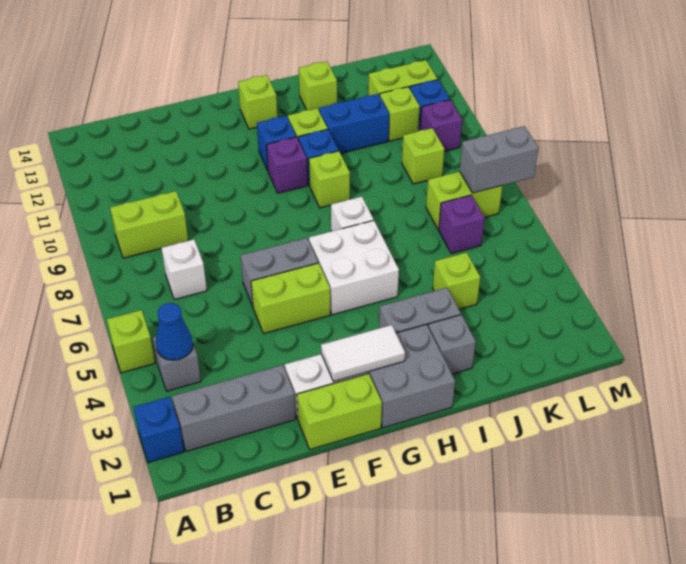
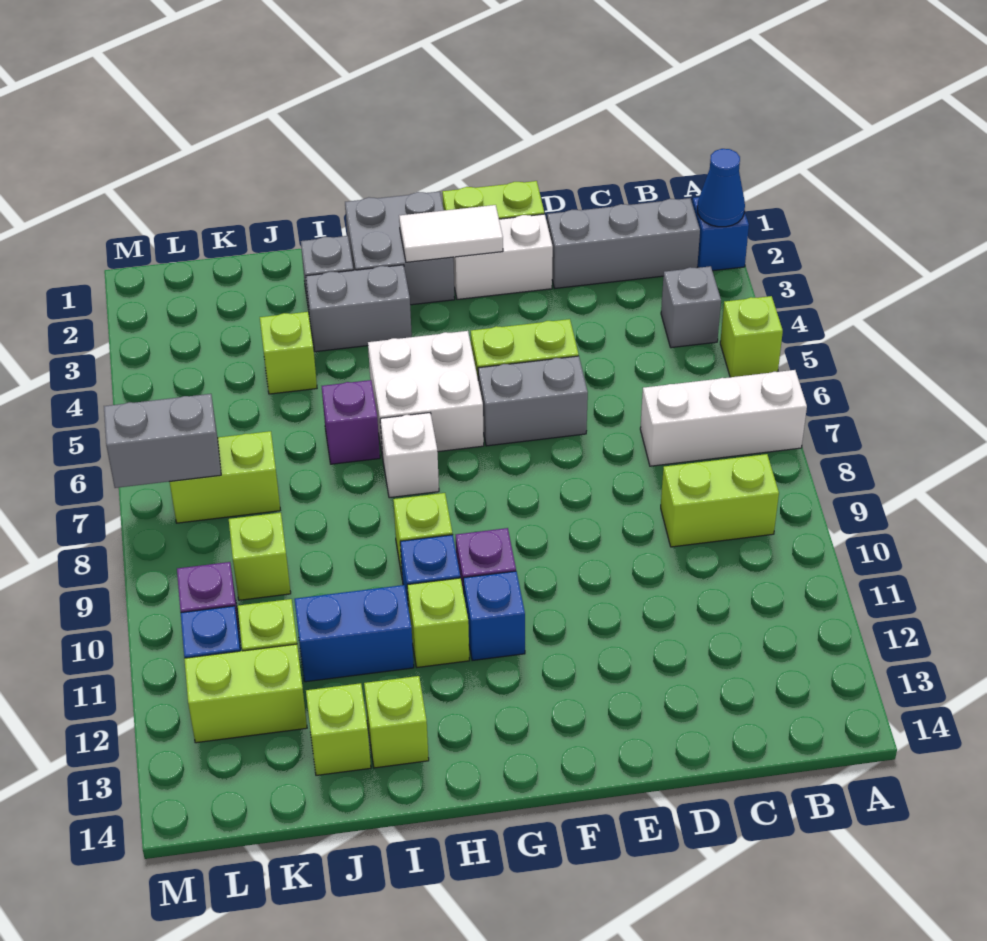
blue 1x1 cone [156,303,193,360] -> blue 1x1 cone moved to [697,149,745,227]
white 1x1 brick [161,239,207,300] -> white 1x3 brick [640,370,807,466]
lime 1x1 brick [238,75,277,129] -> lime 1x1 brick moved to [306,683,371,775]
purple 1x1 brick [439,195,485,254] -> purple 1x1 brick moved to [322,380,380,464]

